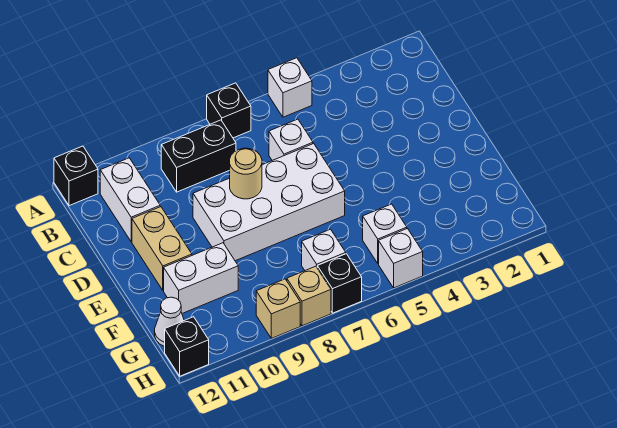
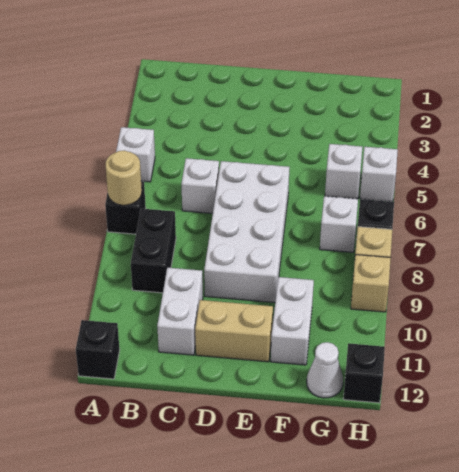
white 1x2 brick [100,158,160,242] -> white 1x2 brick turned to [157,268,203,355]
tan 1x1 round brick [230,148,262,199] -> tan 1x1 round brick moved to [106,151,142,205]

